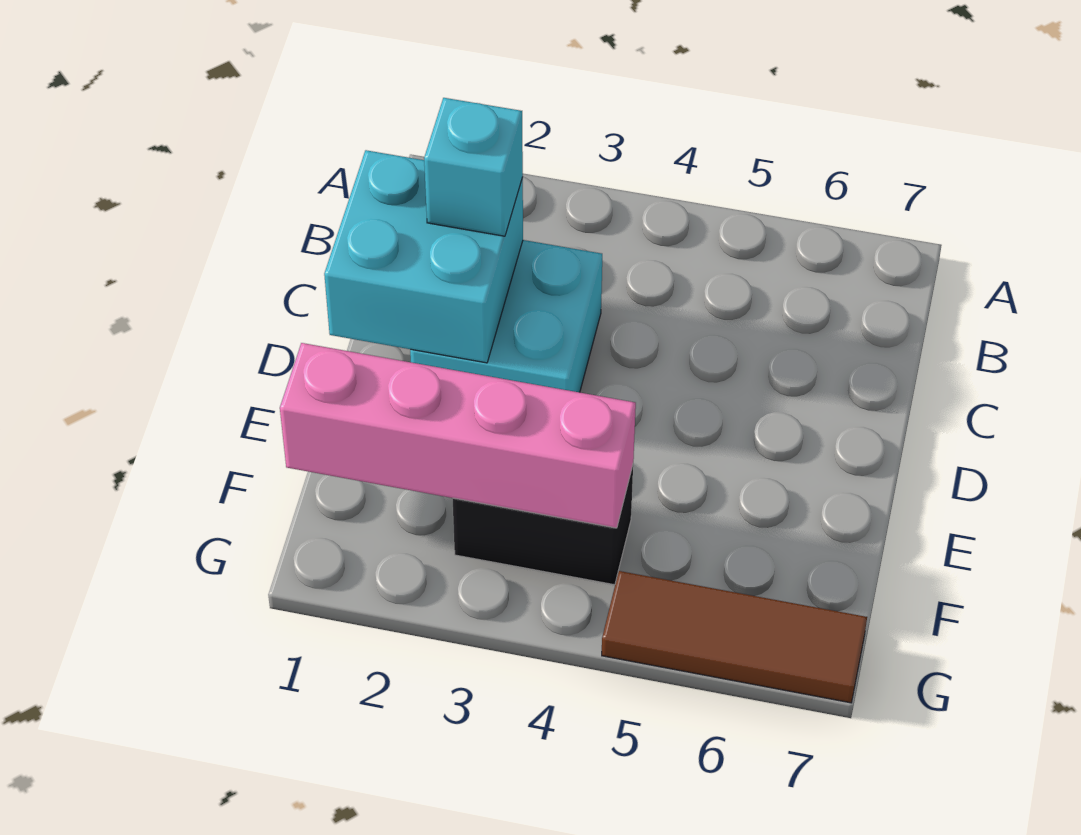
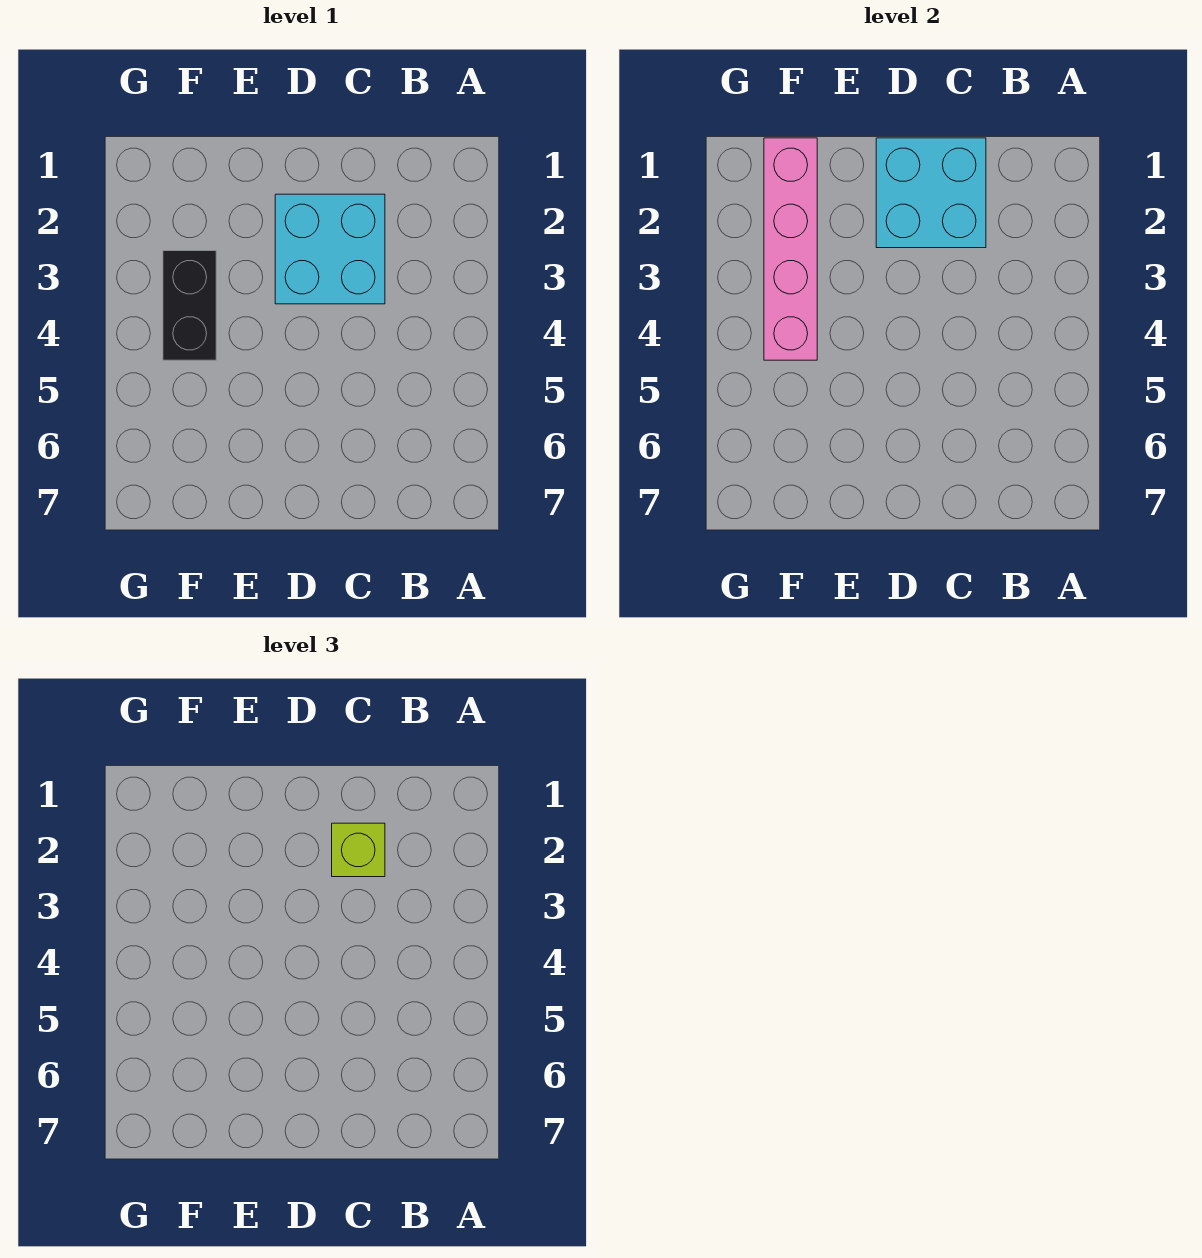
cyan 1x1 brick [424,98,523,236] -> lime 1x1 brick [332,823,385,877]
brown 1x3 tile [602,571,867,703] -> none

